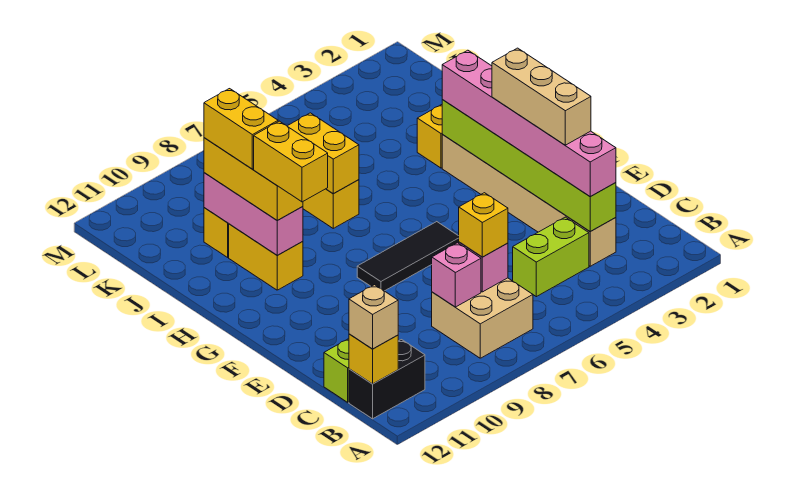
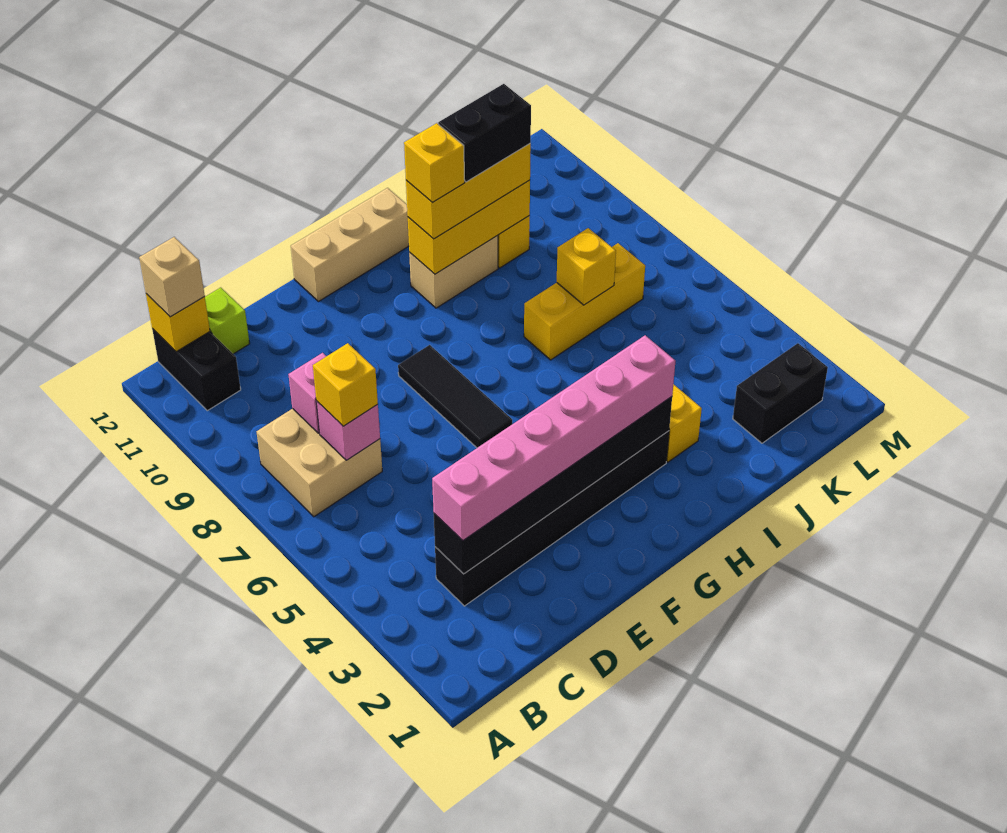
tan 1x6 brick [442,135,616,266] -> black 1x6 brick [435,431,669,606]
lime 1x6 brick [442,100,616,231] -> black 1x6 brick [434,397,672,574]
lime 1x2 brick [513,217,589,297] -> none
tan 1x3 brick [492,48,591,145] -> tan 1x3 brick moved to [291,188,409,302]
yellow 1x2 brick [254,121,328,202] -> yellow 1x1 brick [404,123,465,203]
yellow 1x2 brick [229,224,303,290] -> tan 1x2 brick [409,235,498,308]
pink 1x3 brick [204,173,303,255] -> yellow 1x3 brick [408,180,530,274]
yellow 1x2 brick [287,113,359,194] -> yellow 1x1 brick [557,228,616,305]
yellow 1x2 brick [204,89,278,169] -> black 1x2 brick [438,84,531,182]
none -> black 1x2 brick [733,343,828,443]

